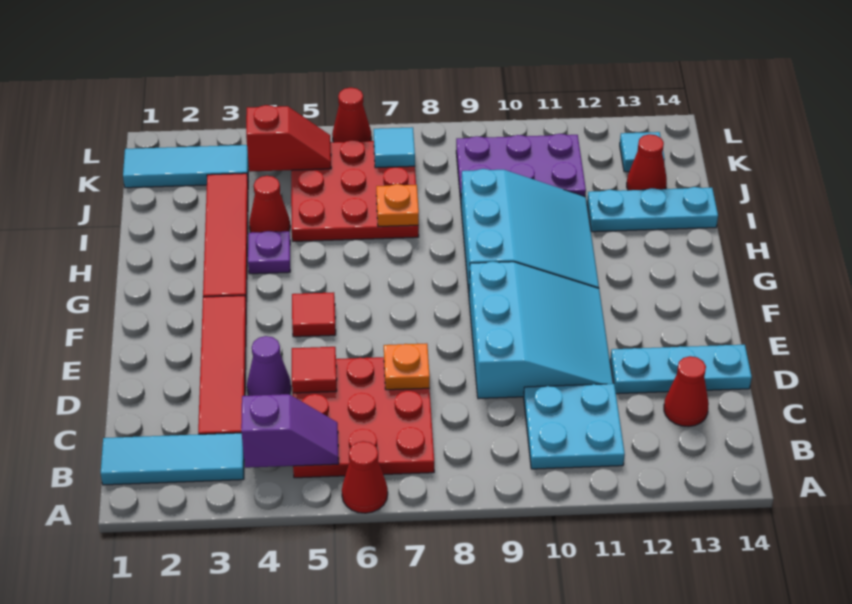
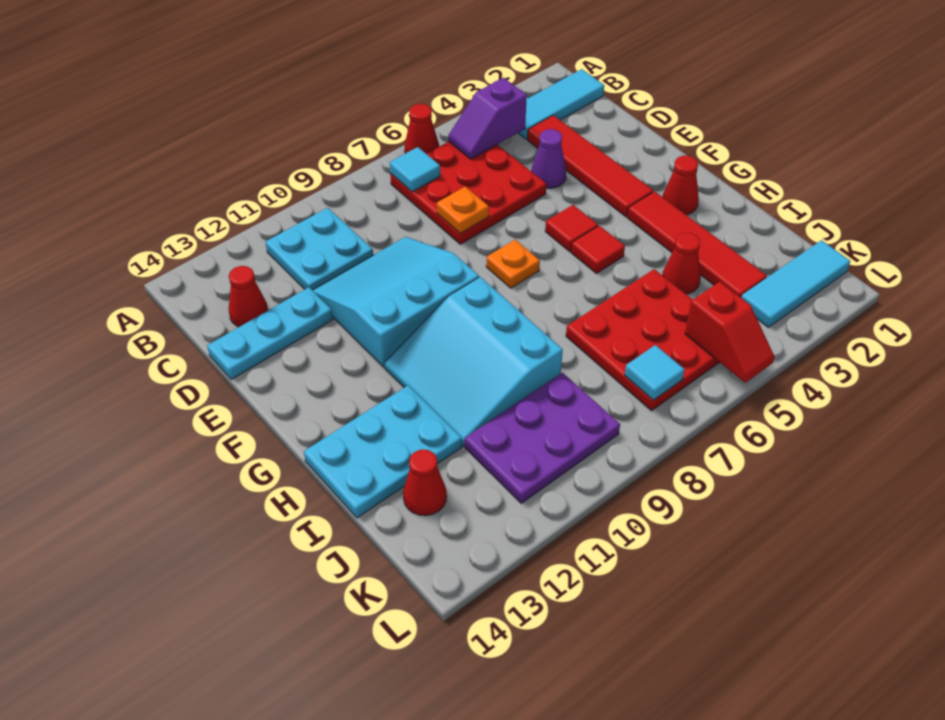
red 1x1 tile [292,347,337,393] -> red 1x1 tile moved to [571,226,625,274]
cyan 3x3 slope [469,262,613,399] -> cyan 3x3 slope turned to [313,237,479,367]
purple 1x1 plate [248,231,290,274] -> none
orange 1x1 plate [376,184,419,227] -> orange 1x1 plate moved to [486,240,540,288]
cyan 1x3 plate [587,187,718,232] -> cyan 2x3 plate [304,385,462,518]
red 1x2 slope [246,105,331,172] -> red 1x2 slope turned to [685,282,775,383]
cyan 1x1 tile [620,132,665,172] -> cyan 1x1 tile moved to [390,147,440,192]
red 1x1 cone [332,88,371,142] -> red 1x1 cone moved to [663,156,699,215]

